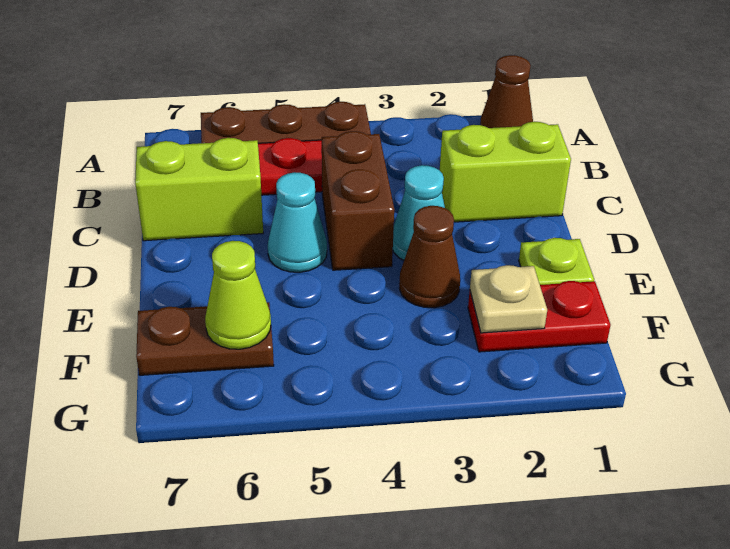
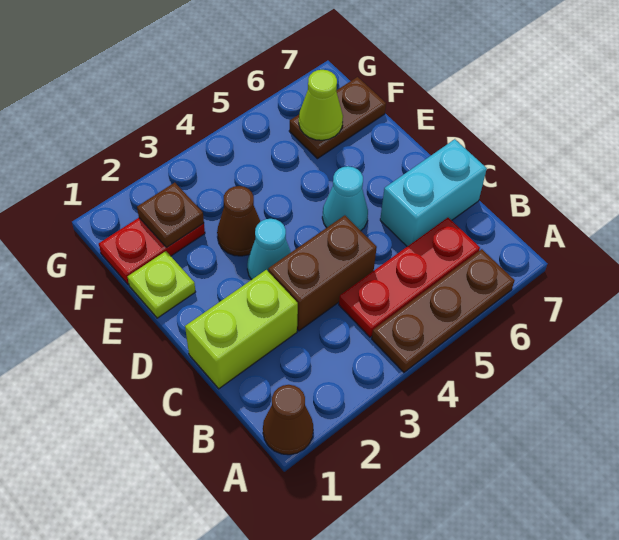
brown 1x2 brick [322,131,394,270] -> brown 1x2 brick turned to [268,215,377,331]
lime 1x2 brick [135,138,263,241] -> cyan 1x2 brick [380,139,487,246]
tan 1x1 plate [470,265,547,333] -> brown 1x1 plate [137,183,204,247]

